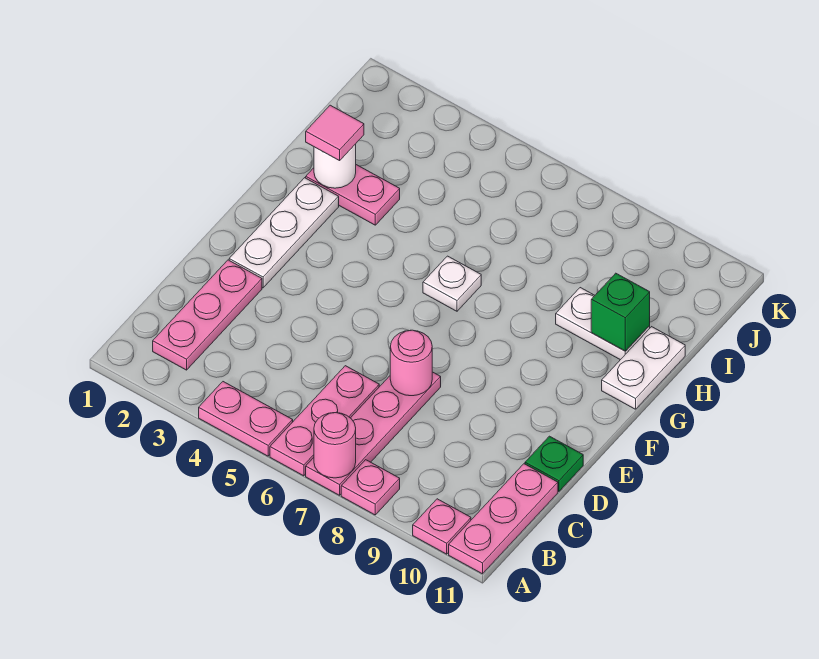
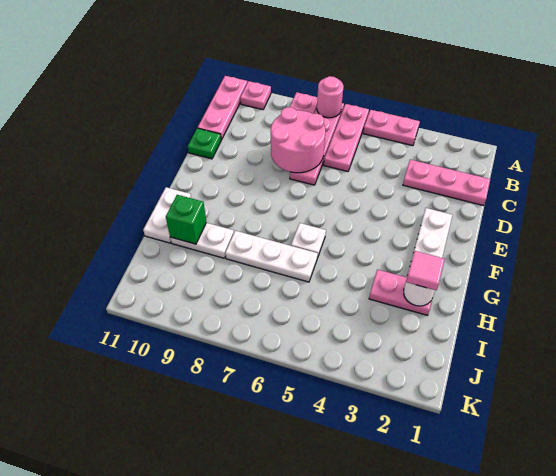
pink 1x3 plate [153,260,262,370] -> pink 1x3 plate turned to [403,160,490,206]
pink 1x1 round brick [390,330,432,396] -> pink 2x2 round brick [271,107,325,173]
none -> white 1x3 plate [225,231,318,282]

